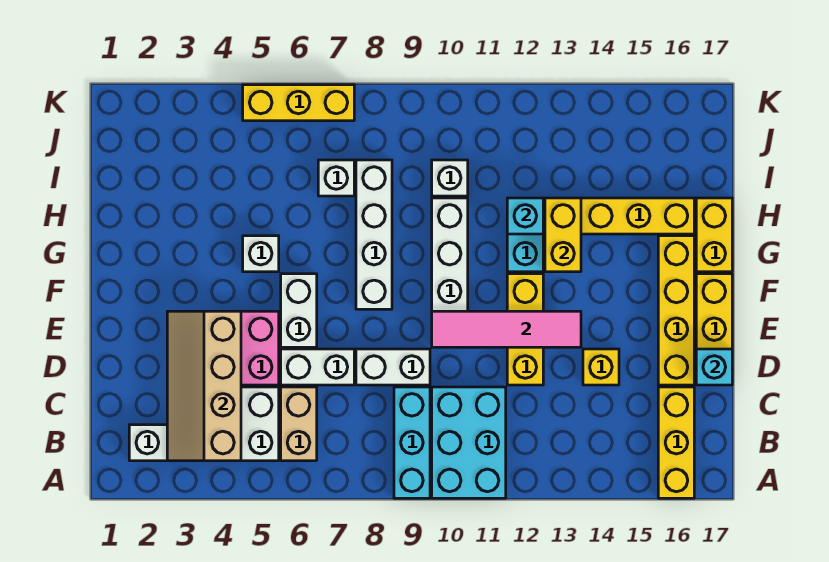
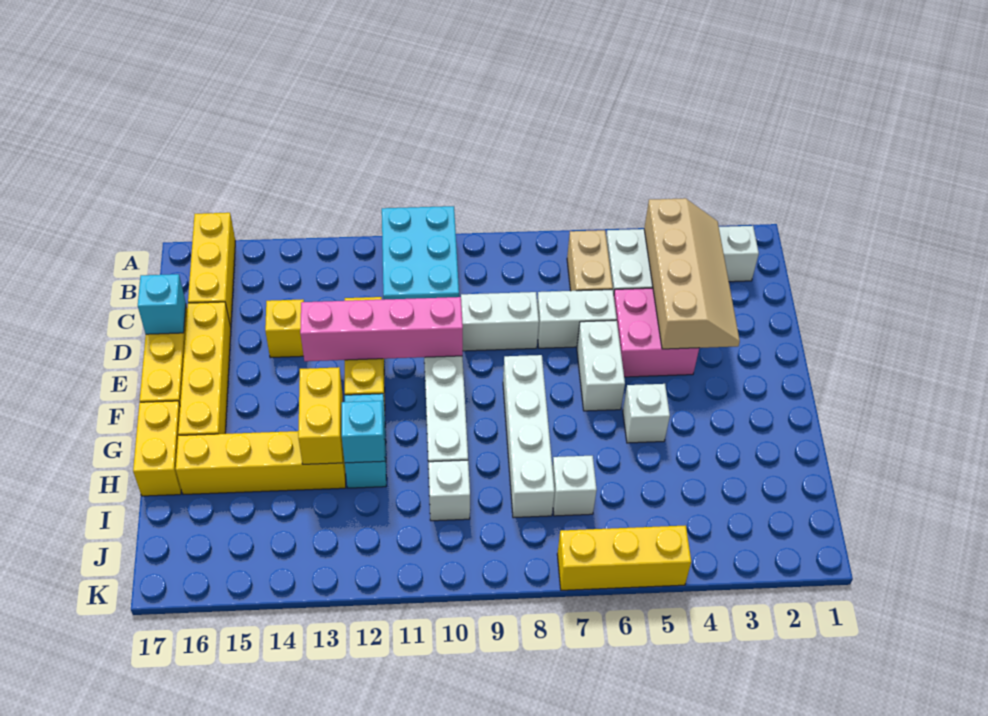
cyan 1x3 brick [394,387,430,498] -> none
pink 1x4 tile [432,311,581,347] -> pink 1x4 brick [300,297,463,361]

